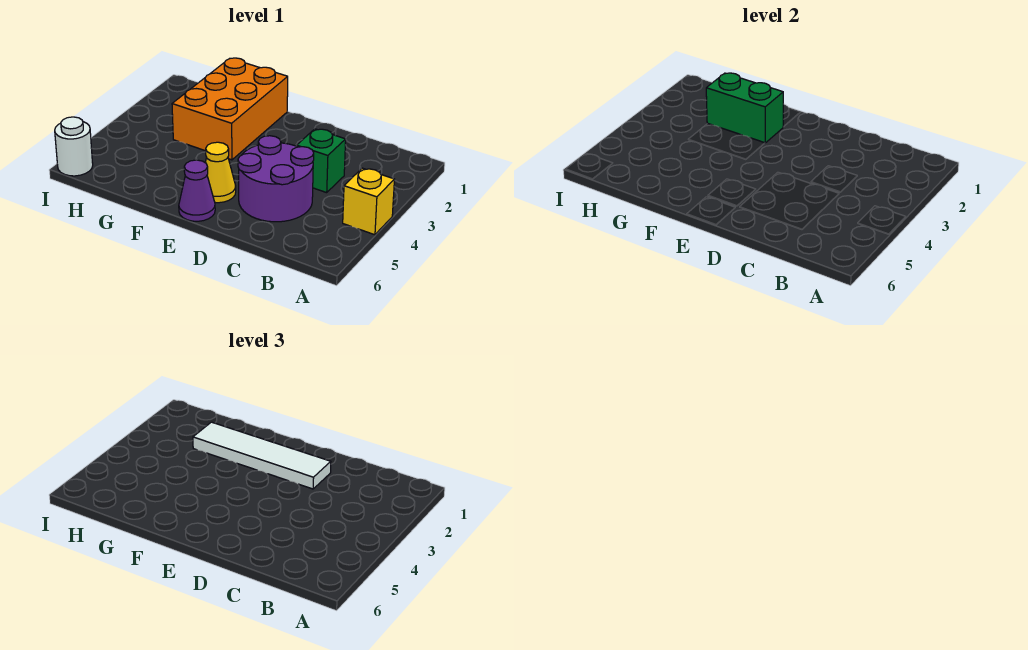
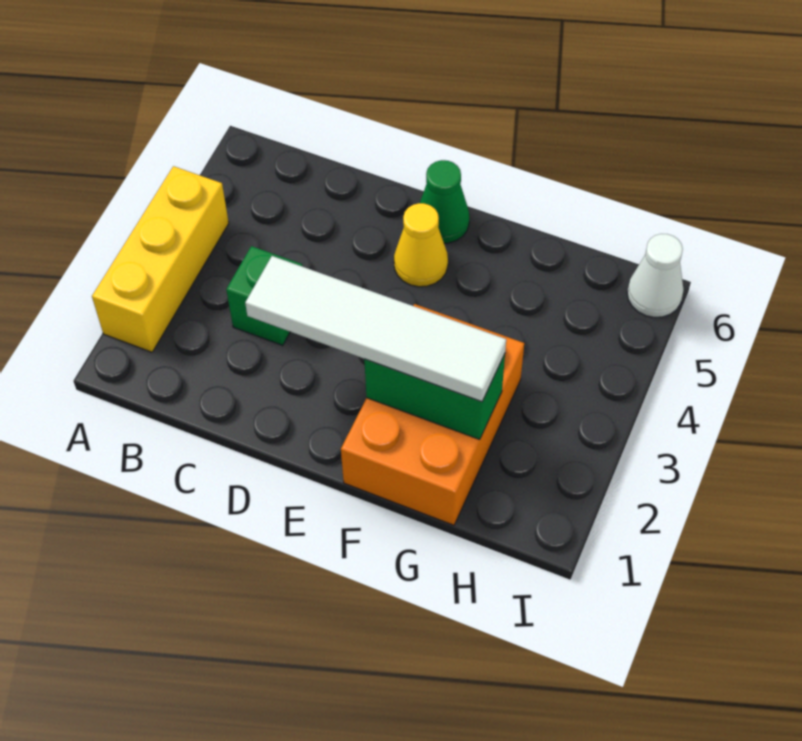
yellow 1x1 brick [343,168,395,235] -> yellow 1x3 brick [92,166,229,352]
purple 2x2 round brick [238,136,314,222] -> none
purple 1x1 cone [179,160,215,221] -> green 1x1 cone [420,160,469,243]
white 1x1 round brick [55,117,93,176] -> white 1x1 cone [627,234,684,317]

